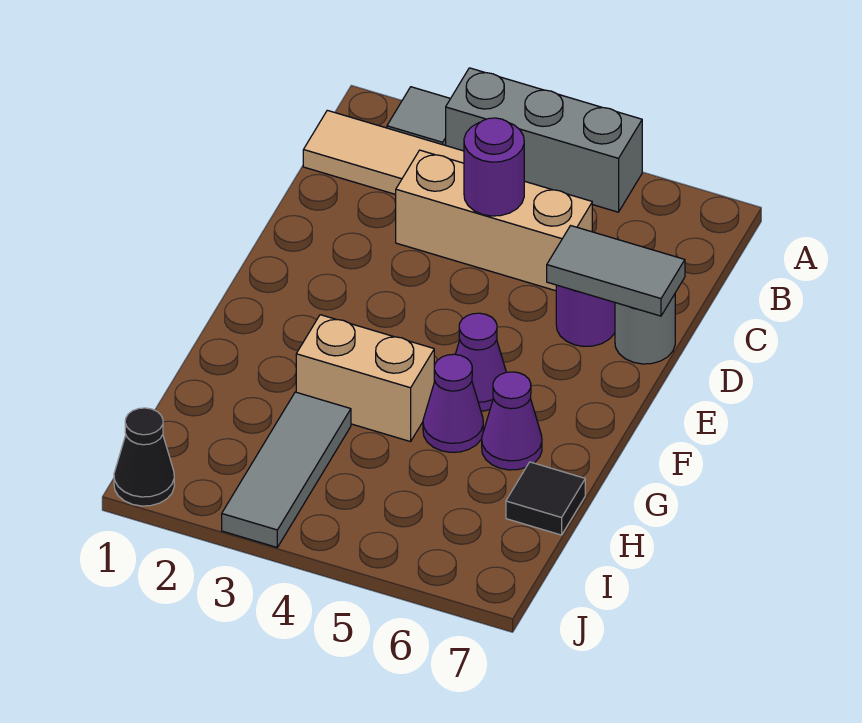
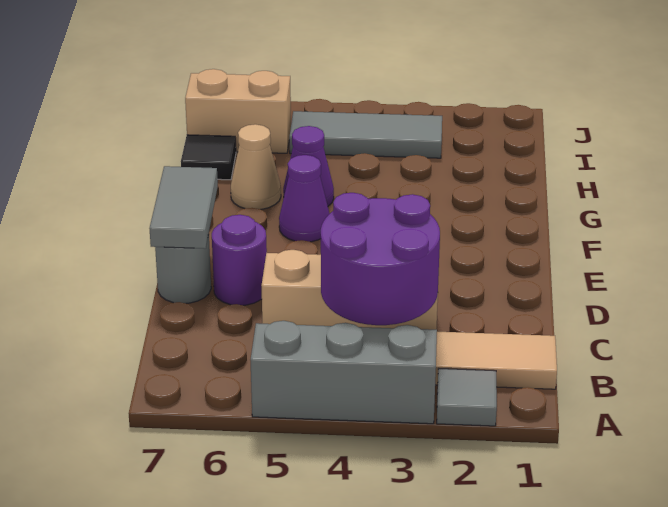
purple 1x1 round brick [464,118,524,216] -> purple 2x2 round brick [321,193,440,325]
grey 1x2 tile [547,226,685,316] -> grey 1x2 tile turned to [149,166,218,249]
tan 1x2 brick [296,315,435,442] -> tan 1x2 brick moved to [185,69,291,153]
purple 1x1 cone [482,372,542,470] -> tan 1x1 cone [231,124,281,209]
grey 1x3 tile [222,392,351,547] -> grey 1x3 tile turned to [289,111,442,158]
black 1x1 cone [114,408,174,506] -> none

